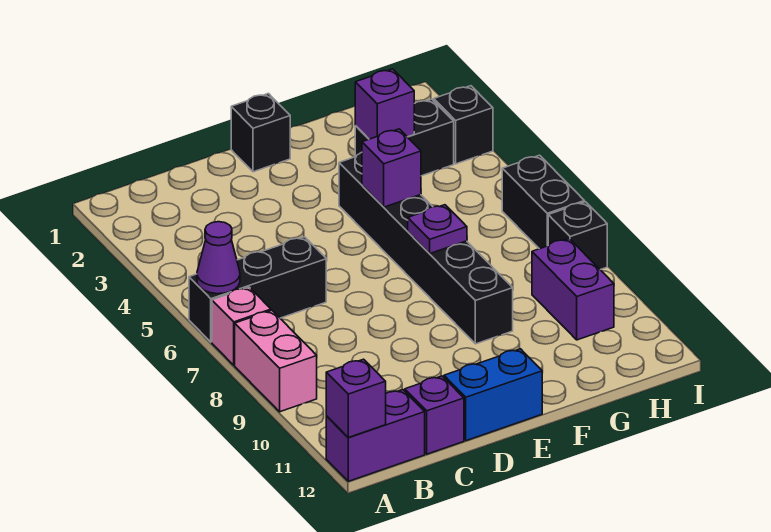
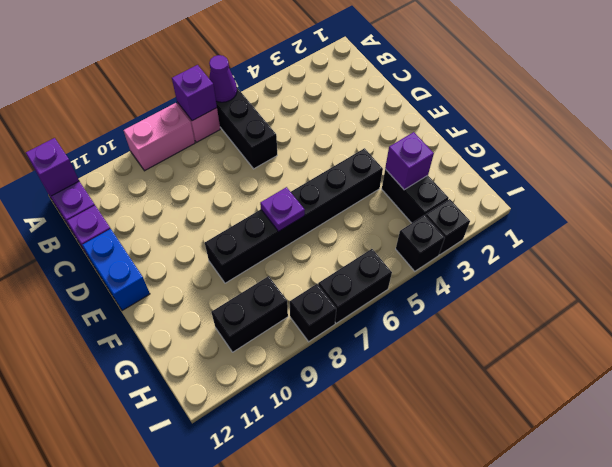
black 1x1 brick [231,94,290,172] -> black 1x1 brick moved to [396,215,445,271]
purple 1x1 brick [362,129,421,207] -> purple 1x1 brick moved to [172,65,217,121]
purple 1x2 brick [532,239,614,340] -> black 1x2 brick [211,276,288,352]

